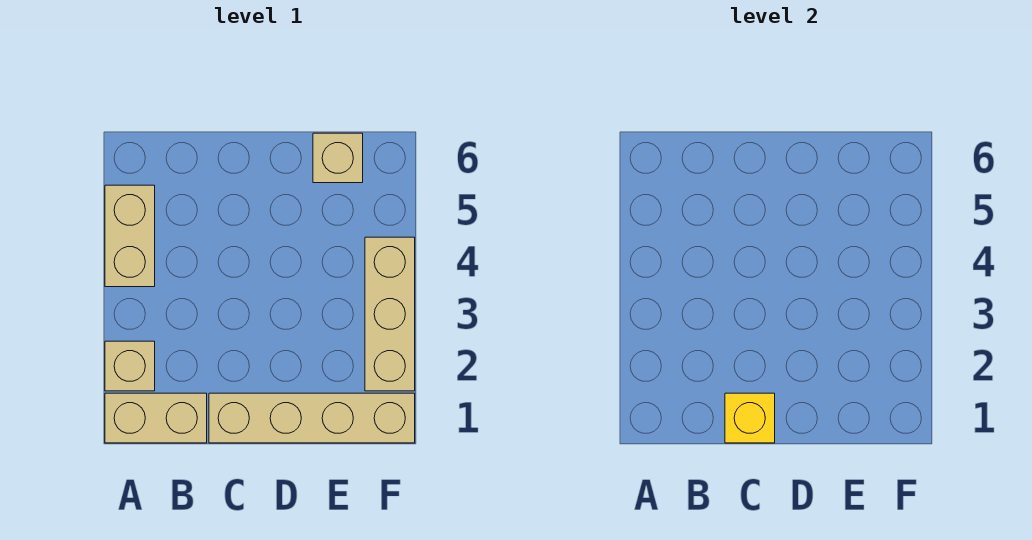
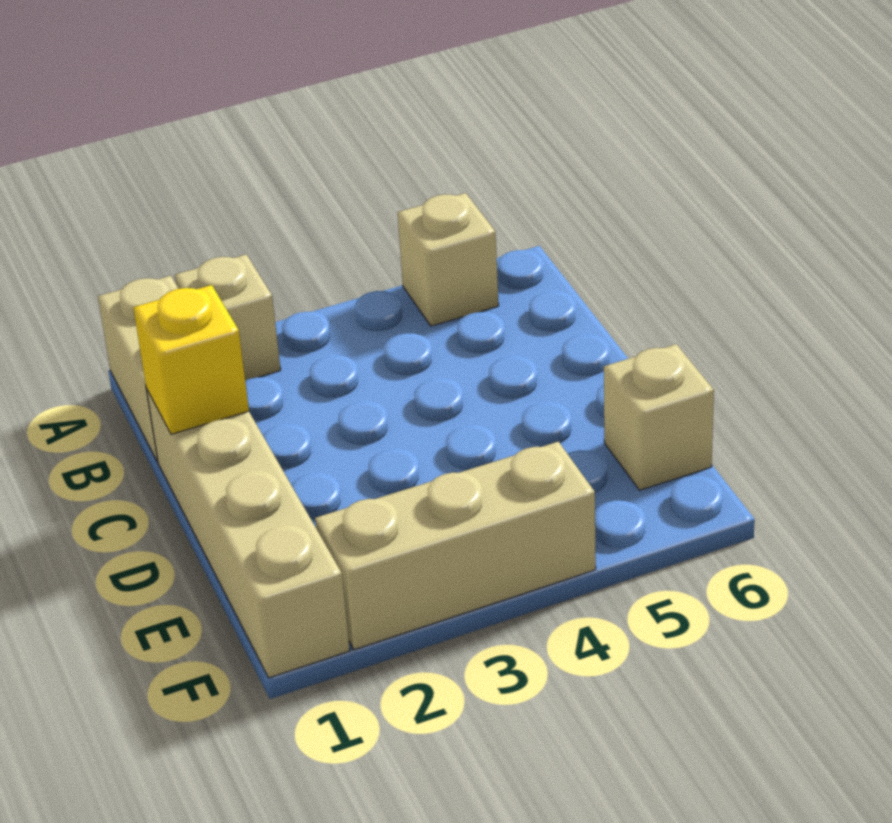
tan 1x2 brick [105,185,155,287] -> tan 1x1 brick [398,193,499,326]

